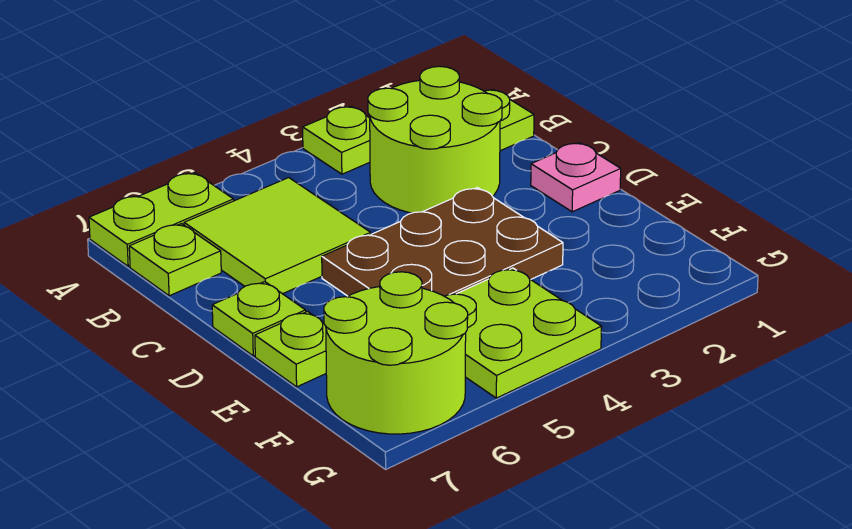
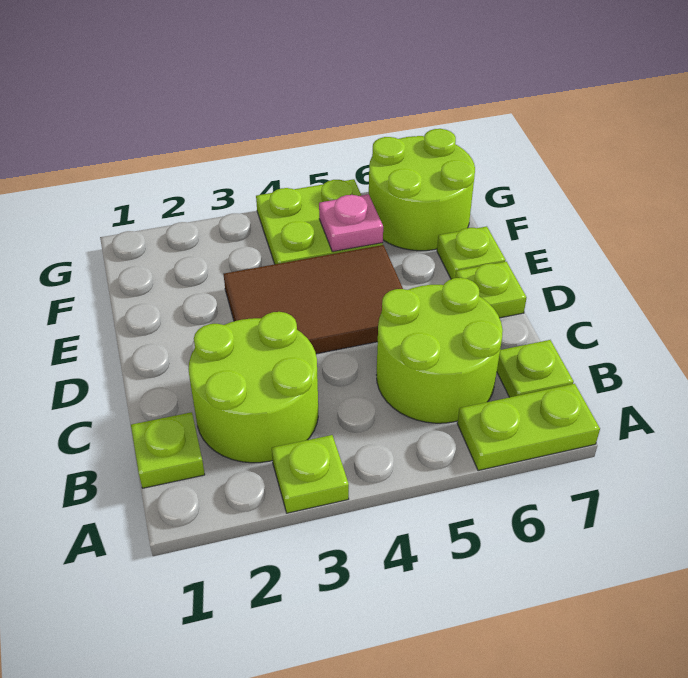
lime 2x2 tile [184,178,371,294] -> lime 2x2 round brick [377,278,503,423]
pink 1x1 plate [531,143,621,212] -> pink 1x1 plate moved to [319,194,383,252]
brown 2x3 plate [322,188,563,296] -> brown 2x3 tile [224,245,403,354]

